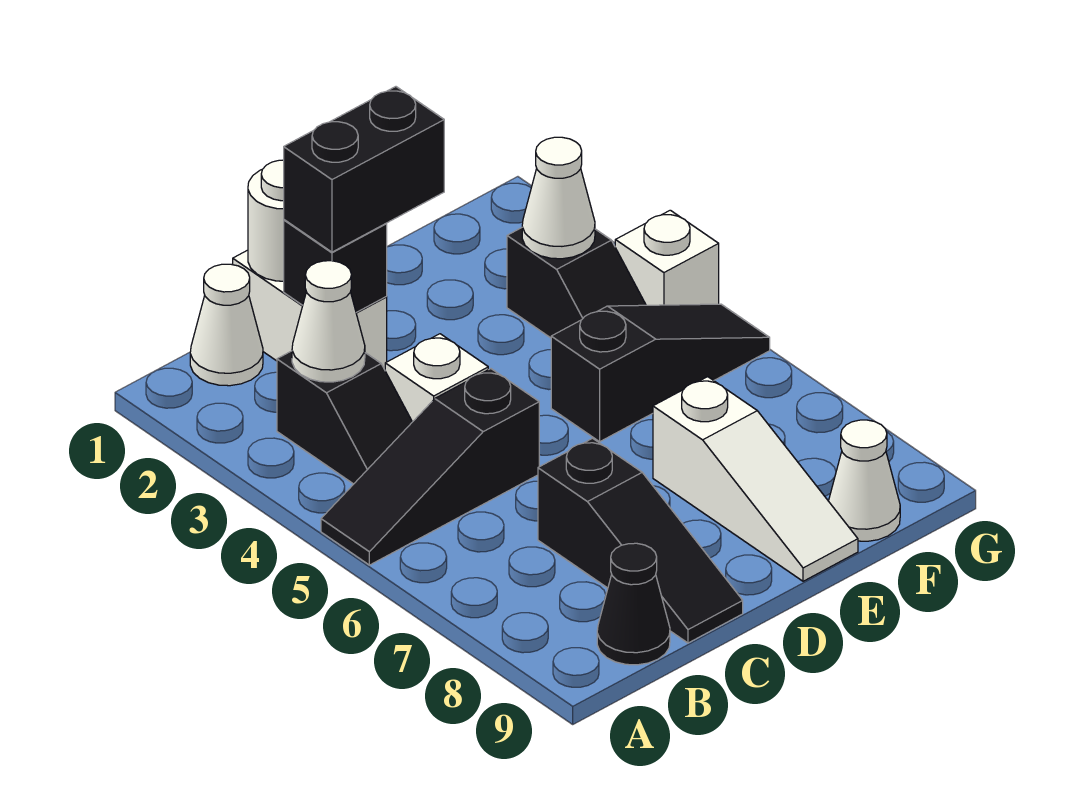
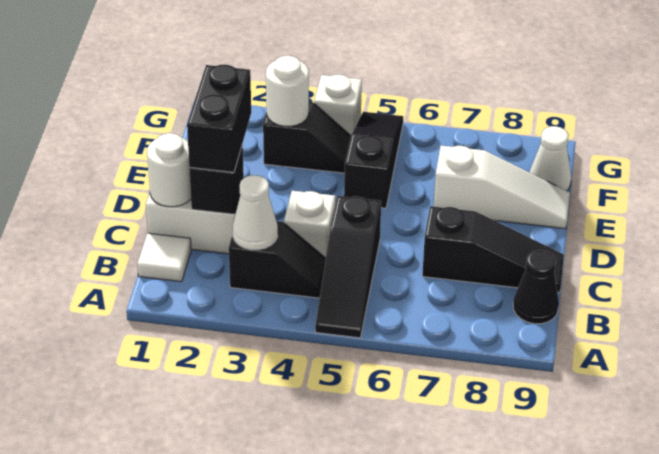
white 1x1 cone [190,264,263,386] -> white 1x1 tile [137,233,191,282]
white 1x1 cone [522,137,595,259] -> white 1x1 round brick [266,56,309,126]

